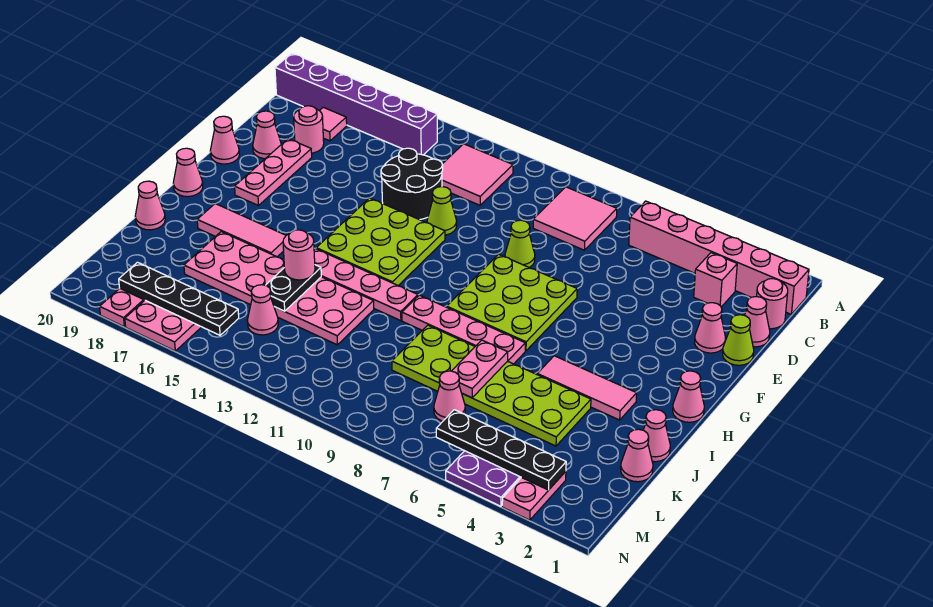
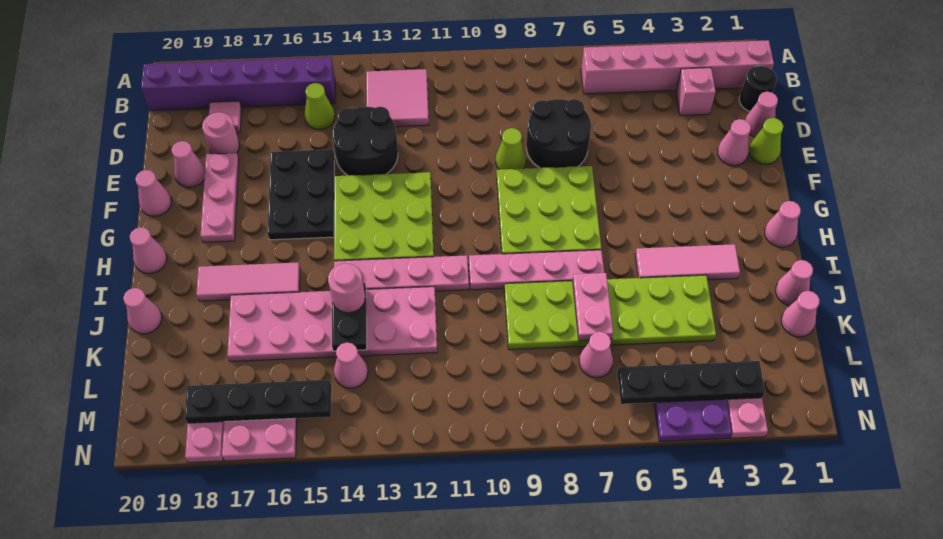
pink 2x2 tile [533,187,617,250] -> none
pink 1x1 round brick [757,279,788,329] -> black 1x1 round brick [739,66,777,111]
none -> black 2x2 round brick [526,99,591,168]
lime 1x1 cone [427,187,457,235] -> lime 1x1 cone moved to [304,83,335,130]
none -> black 2x3 plate [267,149,335,240]

